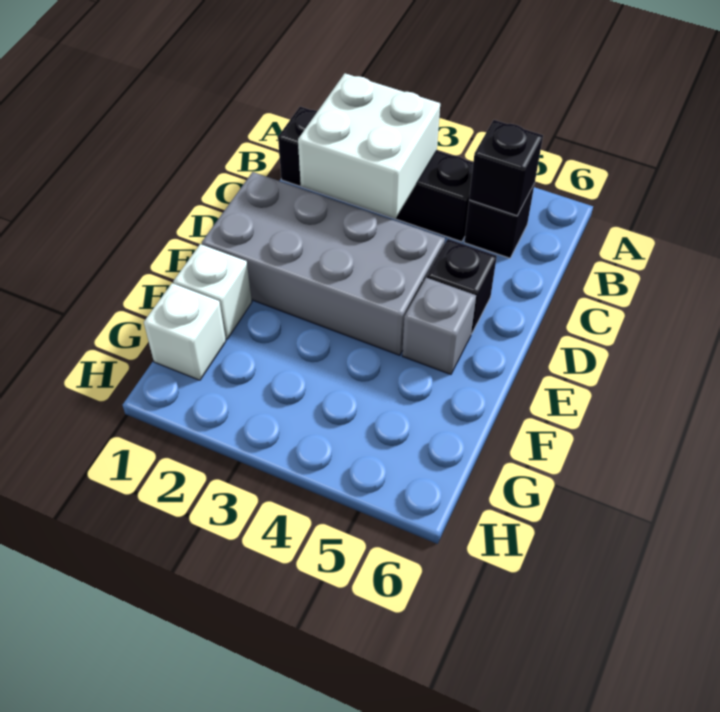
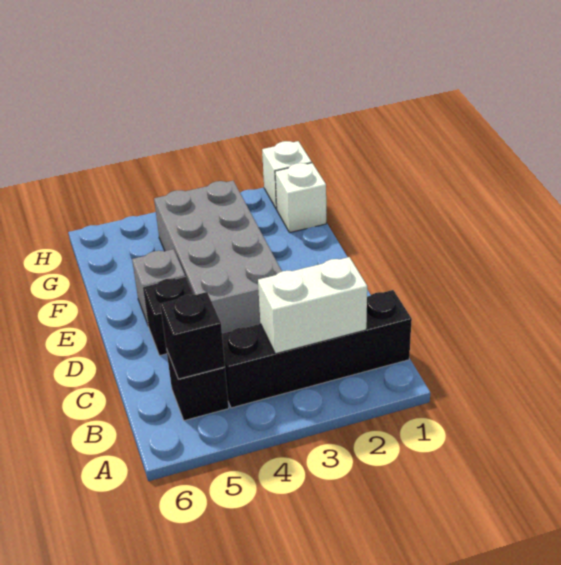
white 2x2 brick [298,73,440,218] -> white 1x2 brick [258,257,367,354]
grey 2x4 brick [202,172,445,355] -> grey 2x4 brick turned to [154,181,282,333]
white 1x1 brick [173,244,252,339] -> white 1x1 brick moved to [262,141,312,209]

